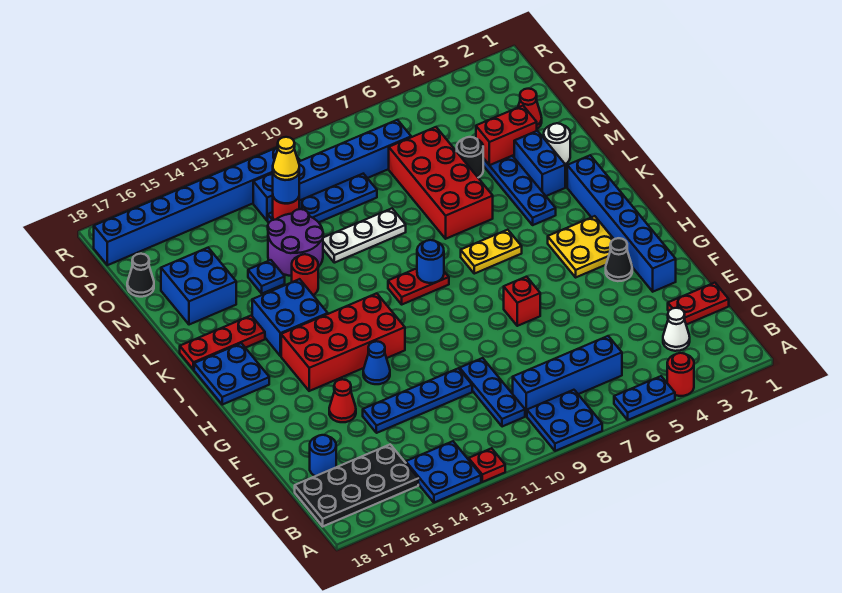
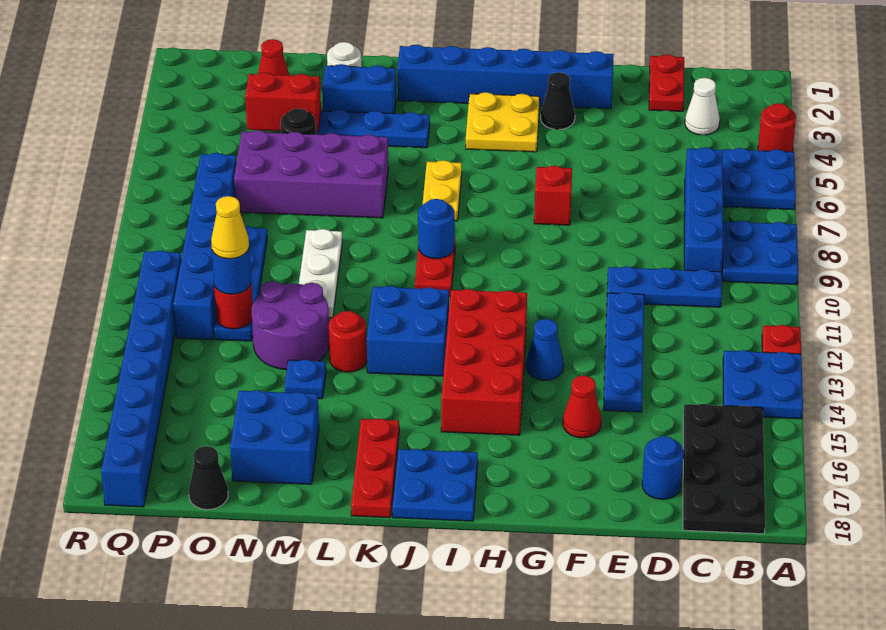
blue 1x2 plate [614,376,675,420] -> blue 2x2 plate [723,148,796,210]
blue 2x2 brick [252,279,328,356] -> blue 2x2 brick moved to [367,286,449,376]
red 2x4 brick [389,127,493,239] -> purple 2x4 brick [234,130,388,218]
red 1x2 brick [476,106,537,165] -> red 1x2 brick turned to [245,73,321,132]

